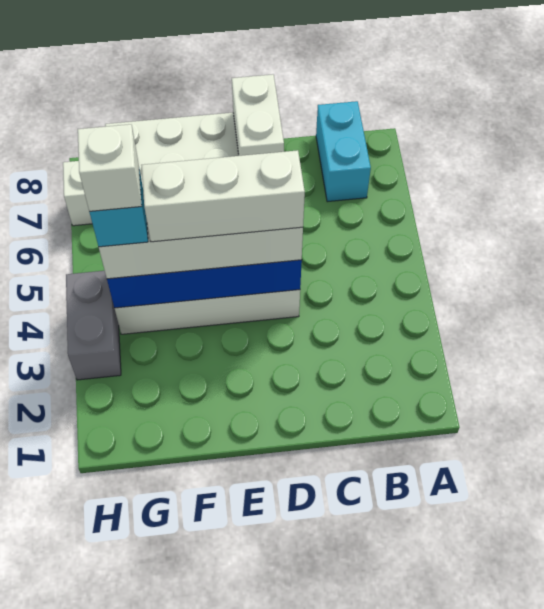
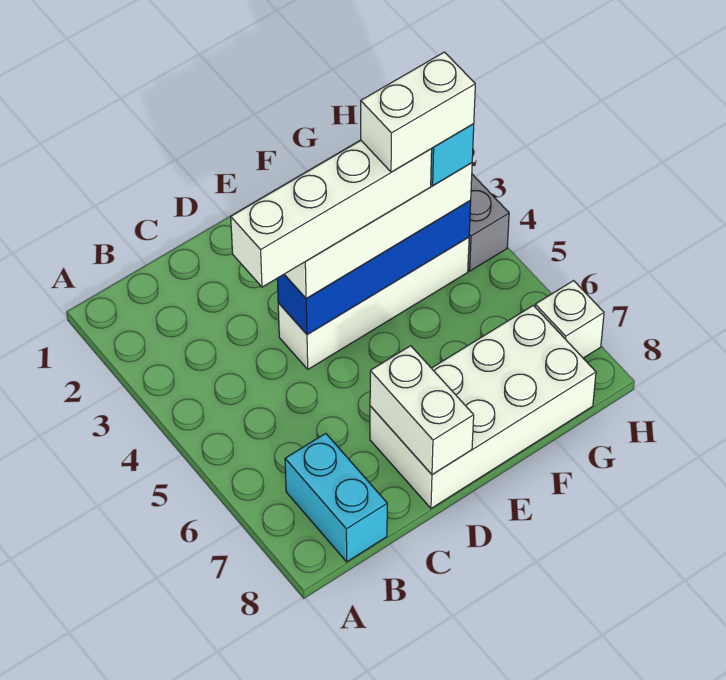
white 1x3 brick [141,150,305,242] -> white 1x4 brick [231,141,432,287]
white 1x1 brick [78,124,142,211] -> white 1x2 brick [361,52,475,172]

